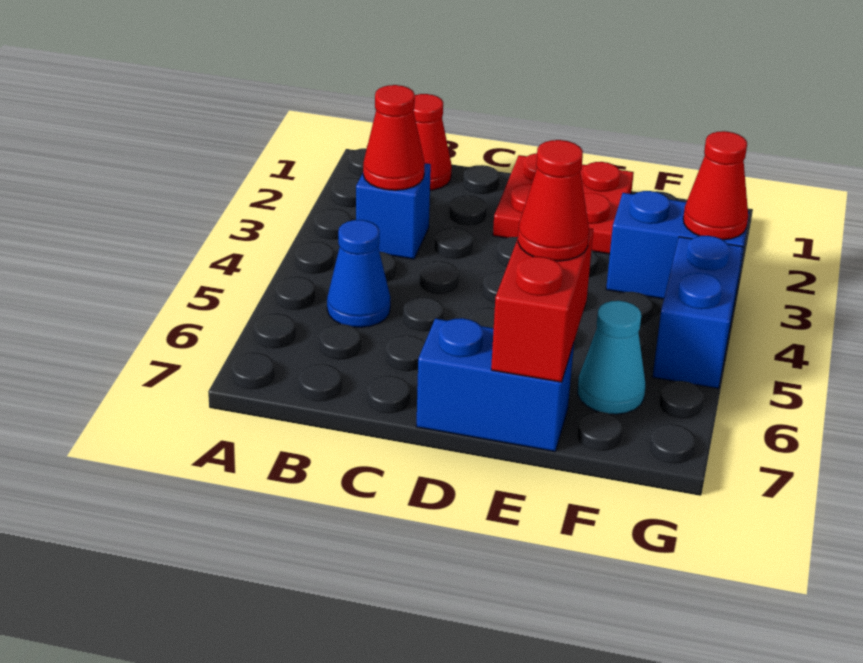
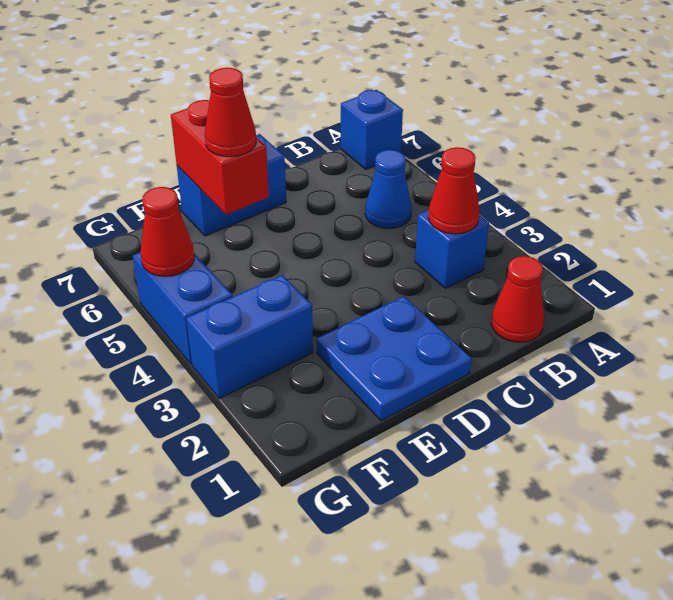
none -> blue 1x1 brick [341,90,403,169]
red 2x2 plate [493,153,634,254] -> blue 2x2 plate [316,296,472,421]
cyan 1x1 cone [578,301,645,414] -> none
red 1x1 cone [683,131,748,240] -> red 1x1 cone moved to [141,187,194,277]

